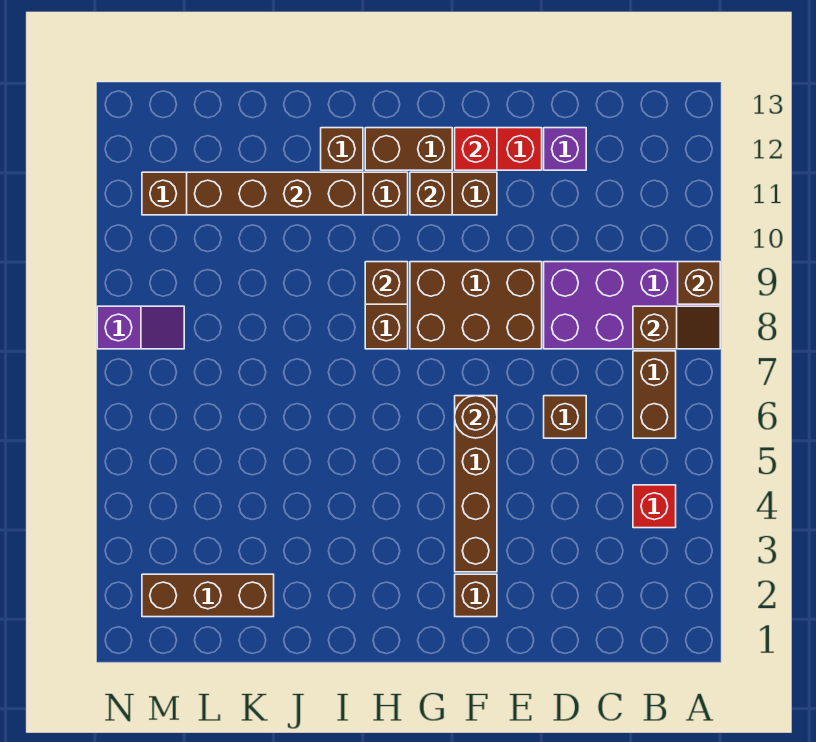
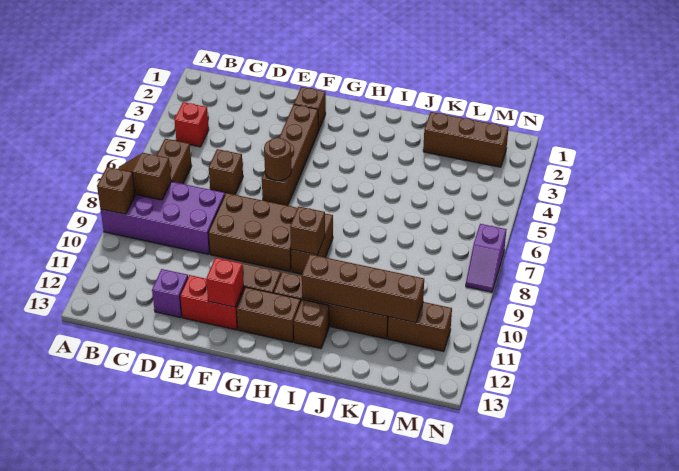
brown 1x1 brick [410,172,452,215] -> none
purple 1x2 slope [97,306,184,349] -> purple 1x2 slope turned to [466,224,507,292]

